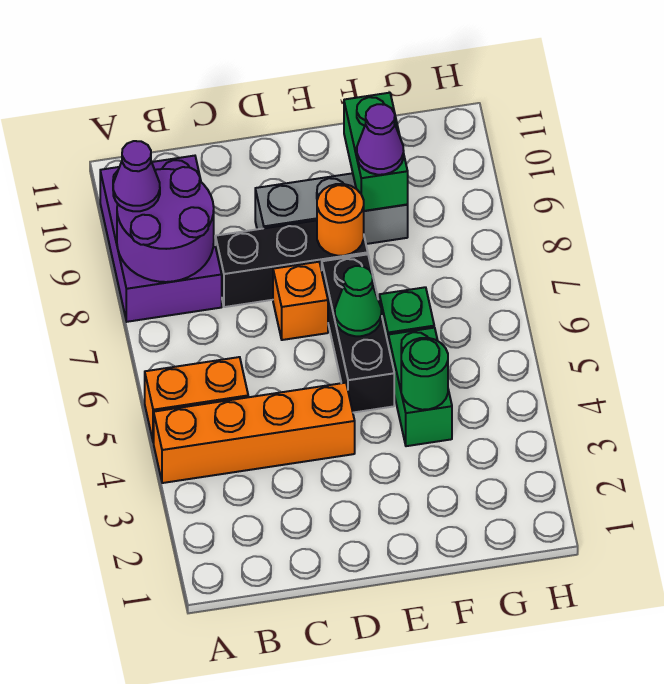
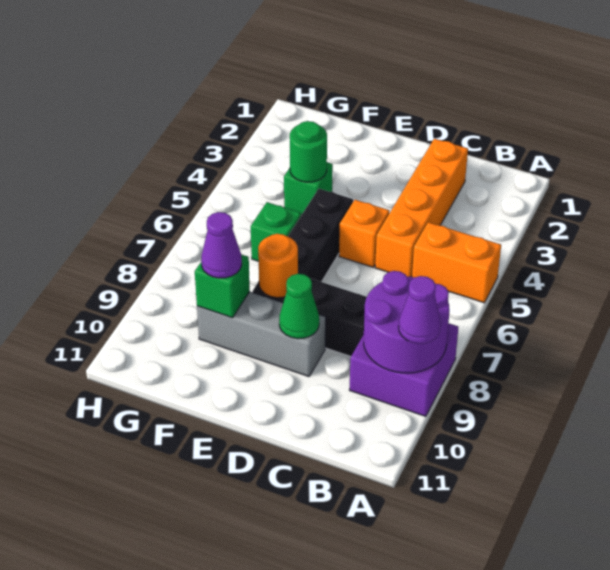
orange 1x4 brick [154,383,355,483] -> orange 1x4 brick turned to [375,139,468,277]
purple 2x3 brick [100,156,222,322] -> purple 2x2 brick [350,323,458,416]
orange 1x1 brick [273,262,328,340] -> orange 1x1 brick moved to [339,200,389,267]
green 1x1 cone [335,266,382,336] -> green 1x1 cone moved to [279,274,319,339]
green 1x2 brick [388,328,452,446] -> green 1x1 brick [284,162,333,215]
green 1x2 brick [344,93,408,211] -> green 1x1 brick [195,254,250,318]

